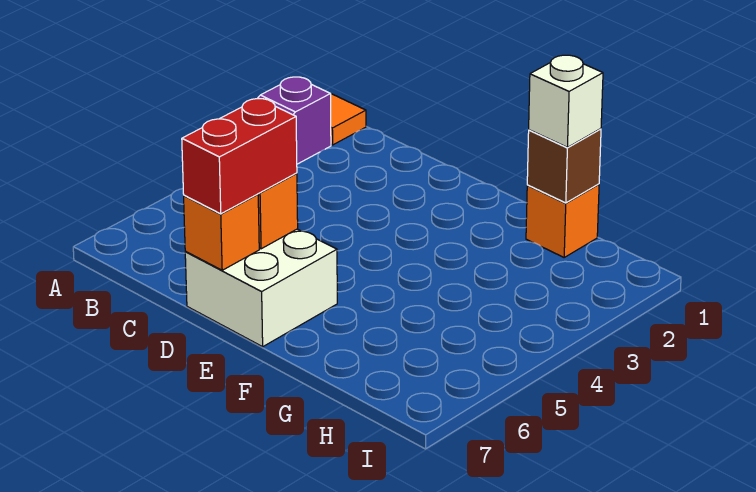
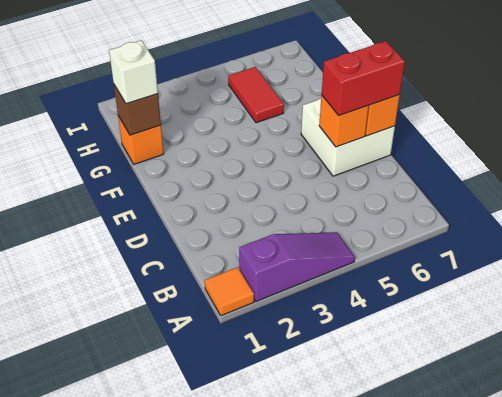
none -> red 1x2 tile [228,67,284,123]

